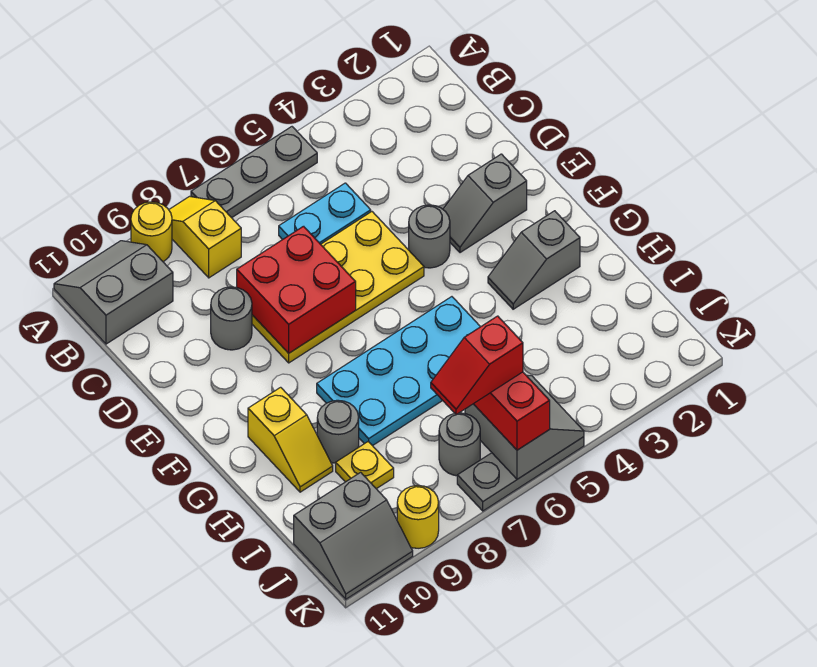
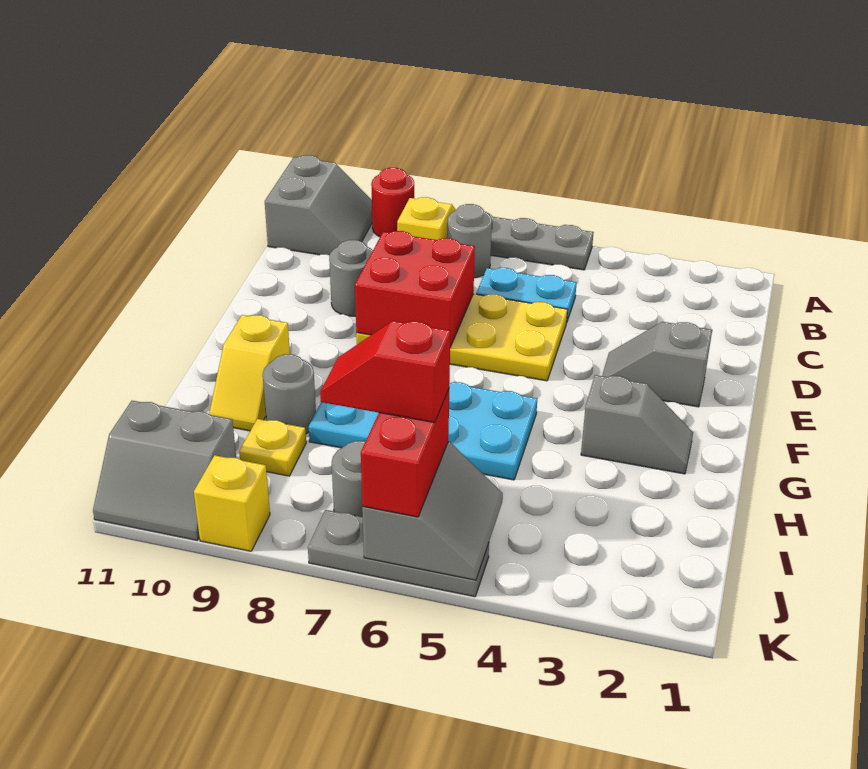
yellow 1x1 round brick [131,202,172,262] -> red 1x1 round brick [371,168,414,237]
grey 2x2 slope [54,241,173,344] -> grey 2x2 slope turned to [265,155,372,255]
grey 1x1 round brick [409,205,450,268] -> grey 1x1 round brick moved to [447,204,492,278]
grey 1x2 slope [488,211,580,309] -> grey 1x2 slope turned to [581,375,693,474]
yellow 1x1 round brick [397,485,439,548] -> yellow 1x1 brick [194,455,270,551]

